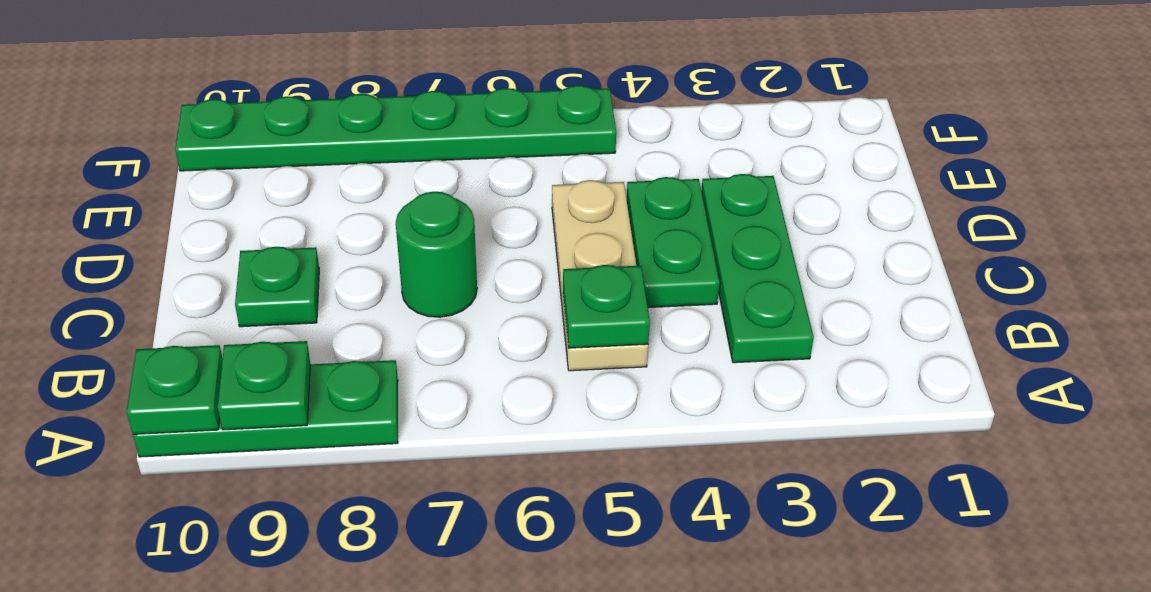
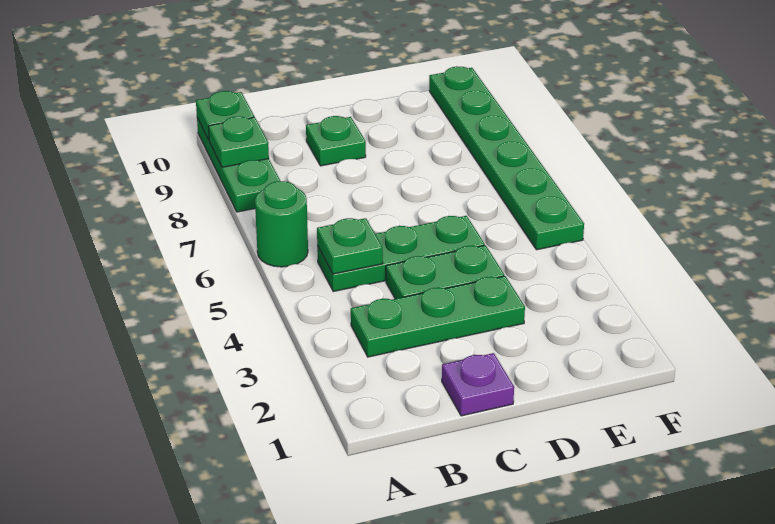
tan 1x3 plate [552,180,648,371] -> green 1x3 plate [317,216,485,291]
none -> purple 1x1 plate [442,353,514,416]
green 1x1 round brick [396,192,477,317] -> green 1x1 round brick moved to [255,181,308,267]

